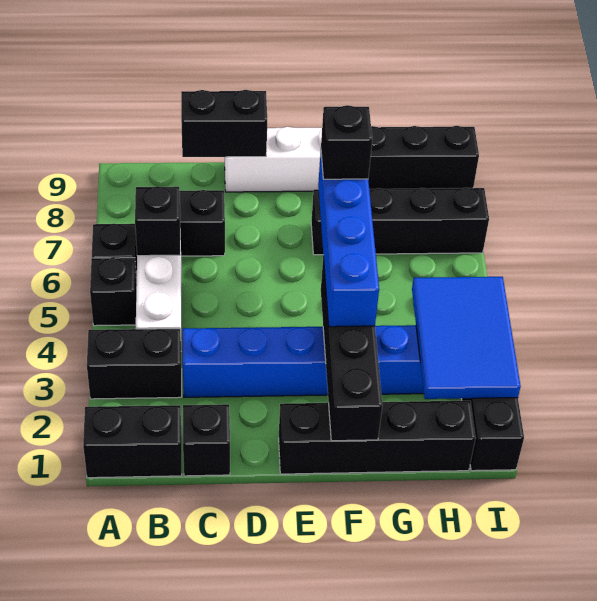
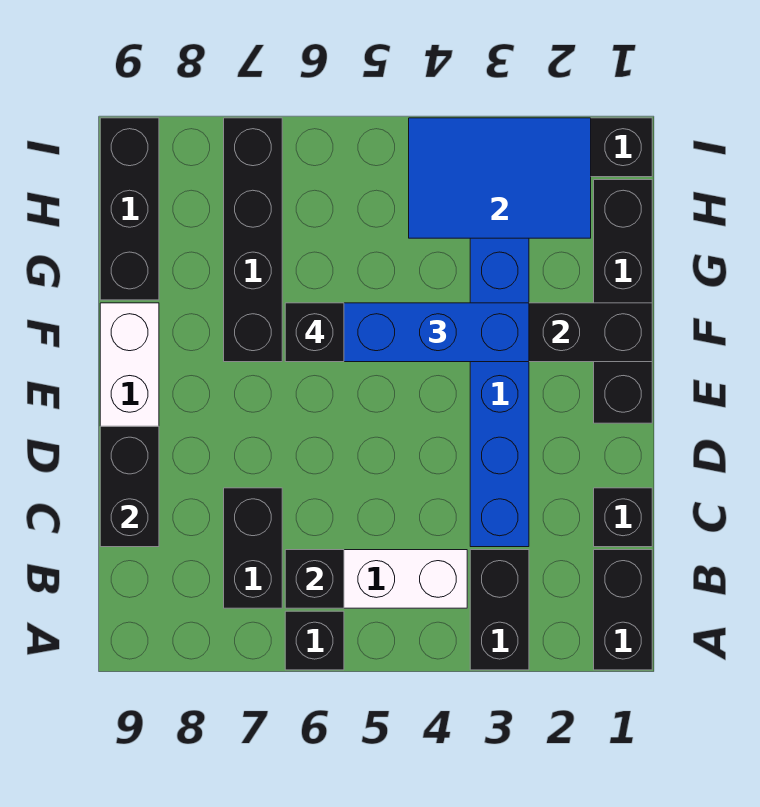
black 1x1 brick [90,258,137,326] -> none

